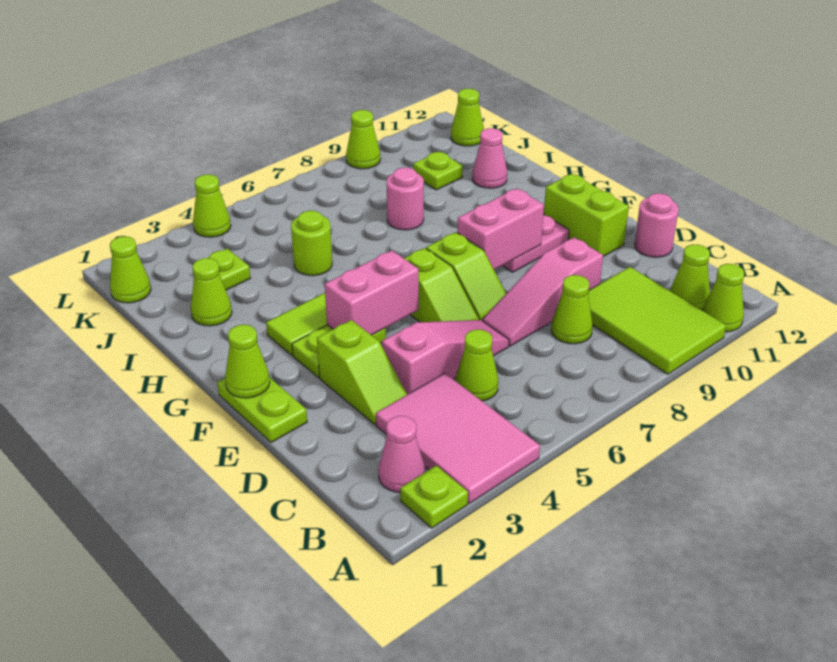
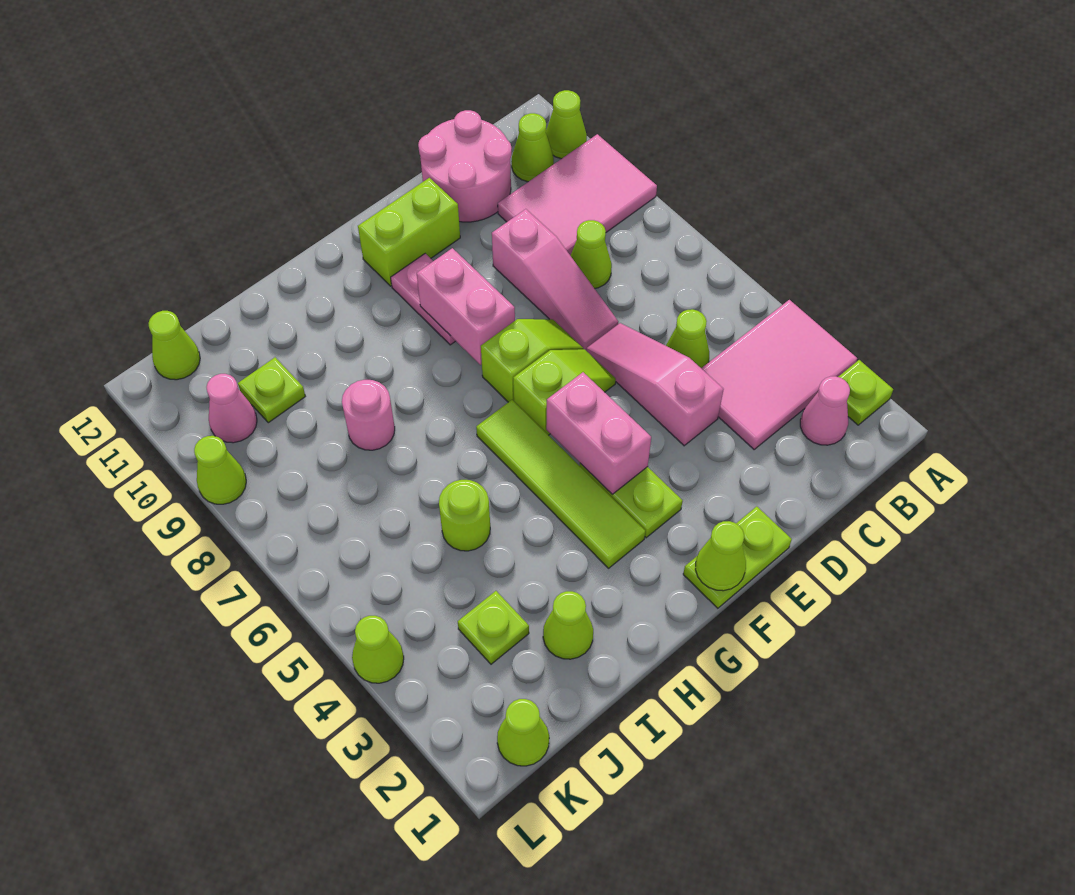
lime 2x3 tile [588,267,726,374] -> pink 2x3 tile [498,134,657,255]
lime 1x2 slope [317,320,407,425] -> none
pink 1x1 round brick [635,193,679,257] -> pink 2x2 round brick [418,110,512,222]
pink 1x1 cone [472,128,507,188] -> pink 1x1 cone moved to [207,374,257,443]

